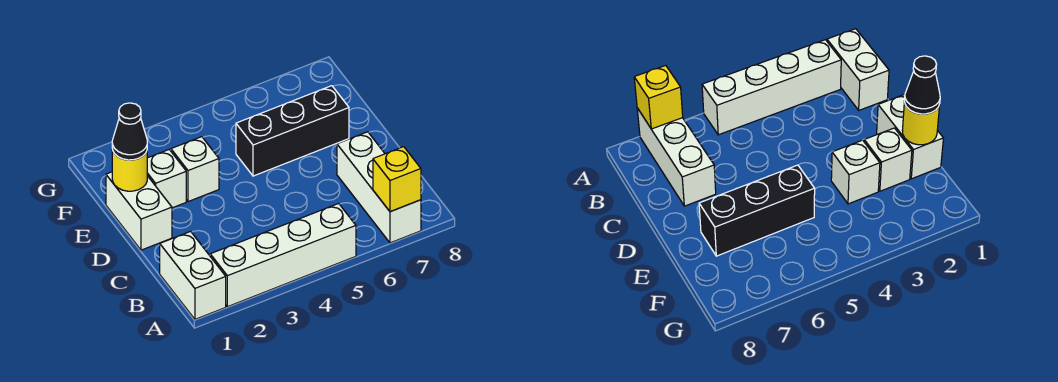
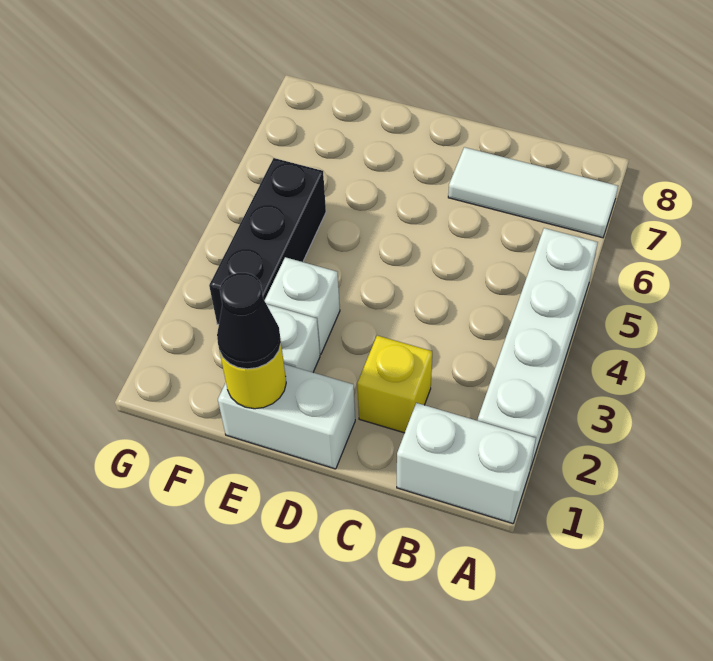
white 1x3 brick [337,132,421,243] -> white 1x3 tile [448,147,618,238]
yellow 1x1 brick [373,147,421,212] -> yellow 1x1 brick moved to [357,336,432,433]
black 1x3 brick [236,86,349,176] -> black 1x3 brick moved to [209,158,326,325]

